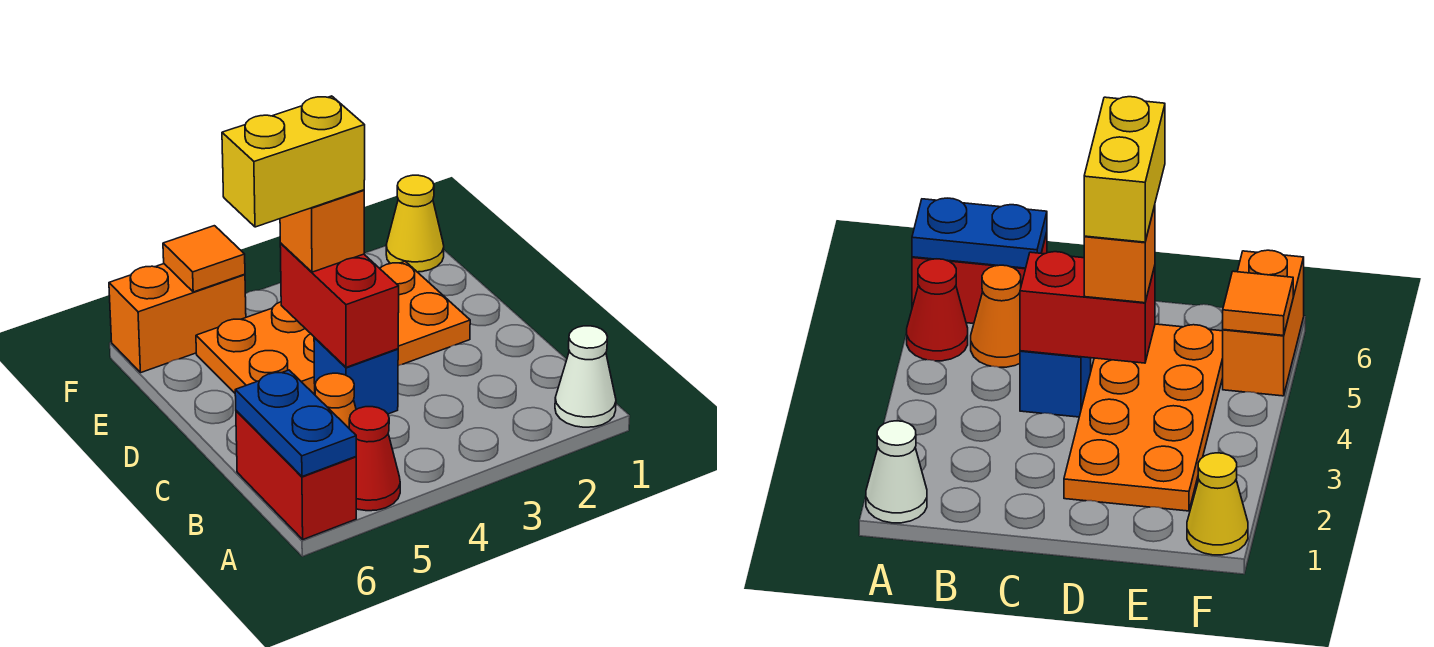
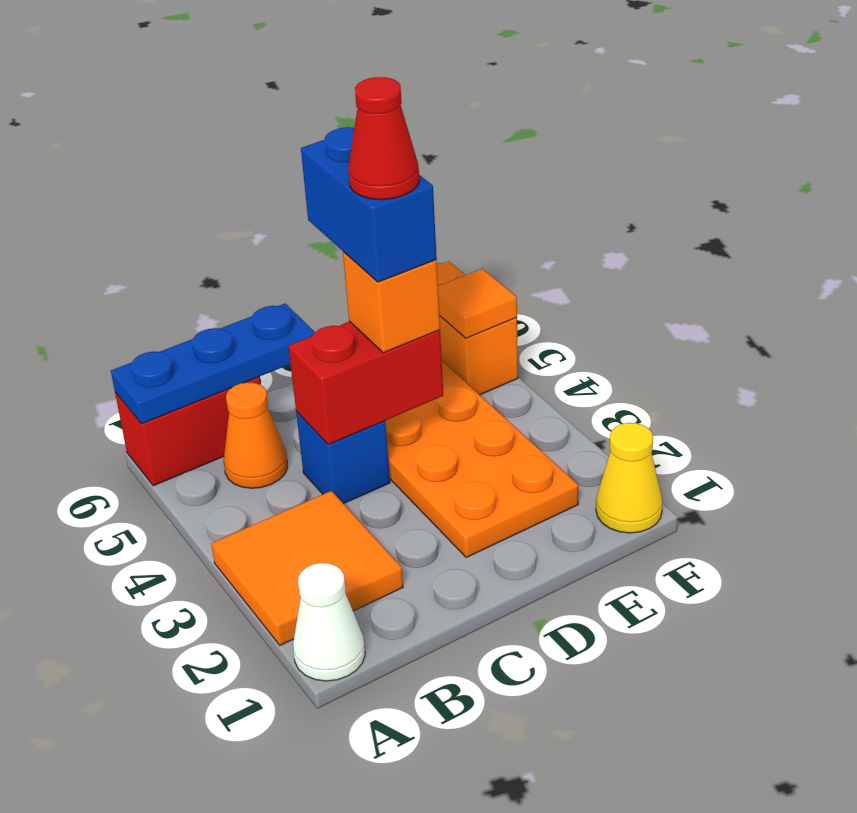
none -> orange 2x2 tile [211,491,403,645]
red 1x1 cone [349,407,400,511] -> red 1x1 cone moved to [348,77,419,200]
blue 1x2 plate [235,370,356,477] -> blue 1x3 plate [111,303,315,424]
yellow 1x2 brick [222,96,365,227] -> blue 1x2 brick [301,127,437,282]

